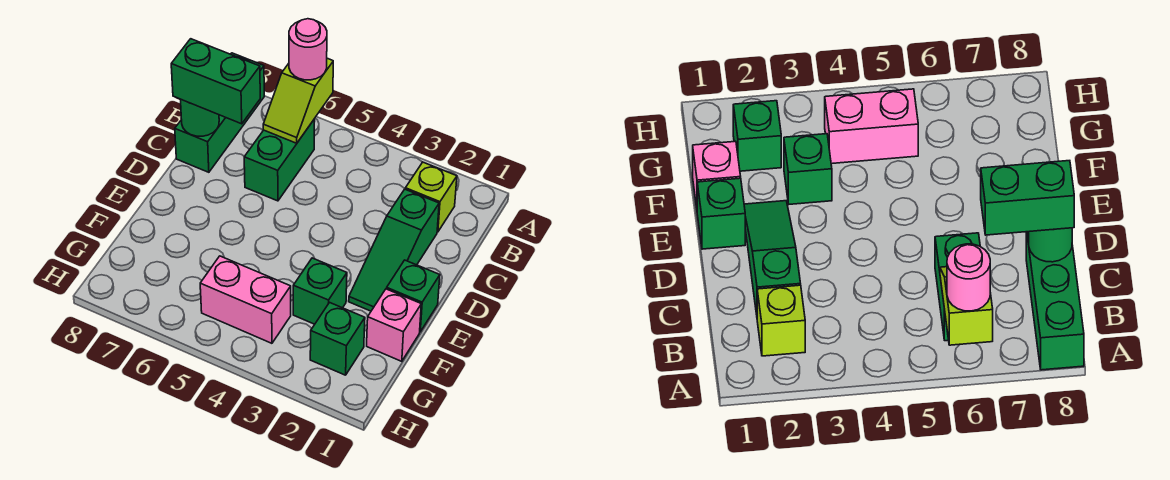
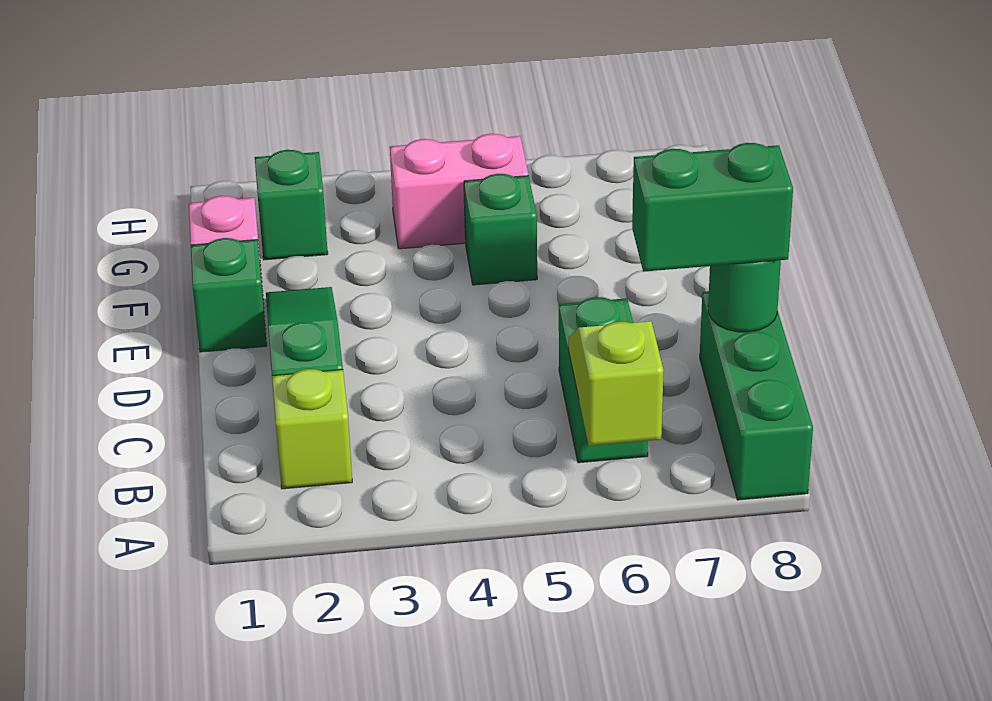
pink 1x1 round brick [289,19,327,80] -> none
green 1x1 brick [293,258,347,324] -> green 1x1 brick moved to [464,174,537,285]

